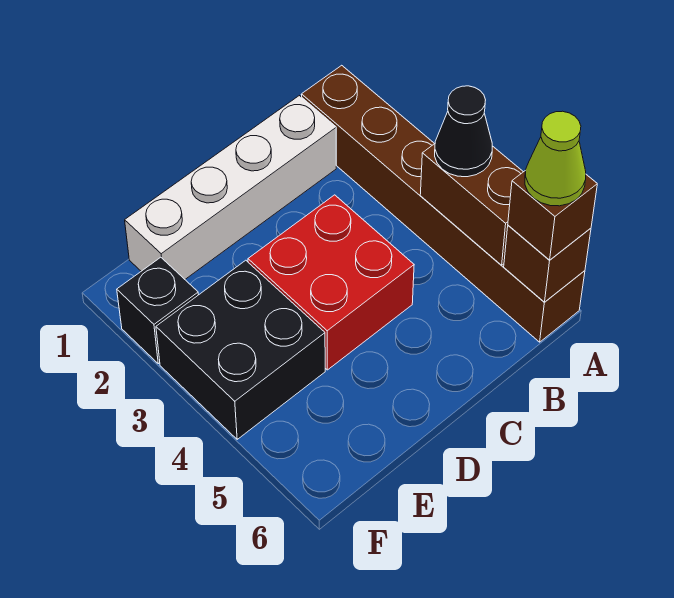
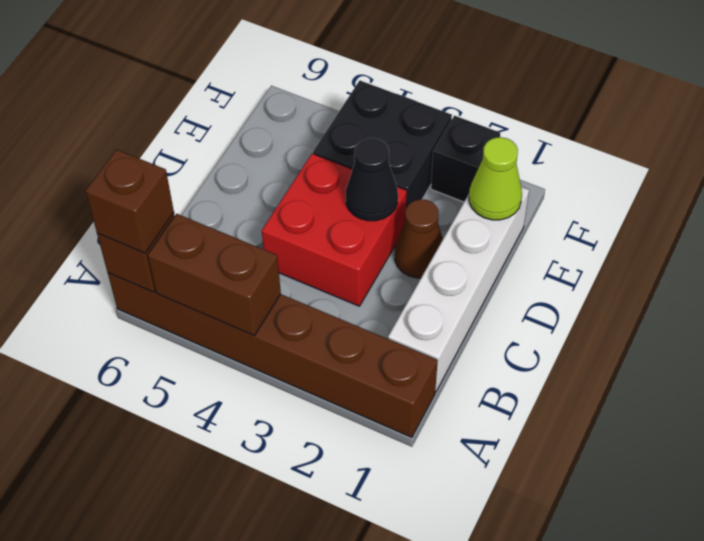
black 1x1 cone [435,86,492,177] -> black 1x1 cone moved to [346,138,398,221]
lime 1x1 cone [525,111,586,206] -> lime 1x1 cone moved to [469,137,522,220]
none -> brown 1x1 cone [395,199,443,278]

